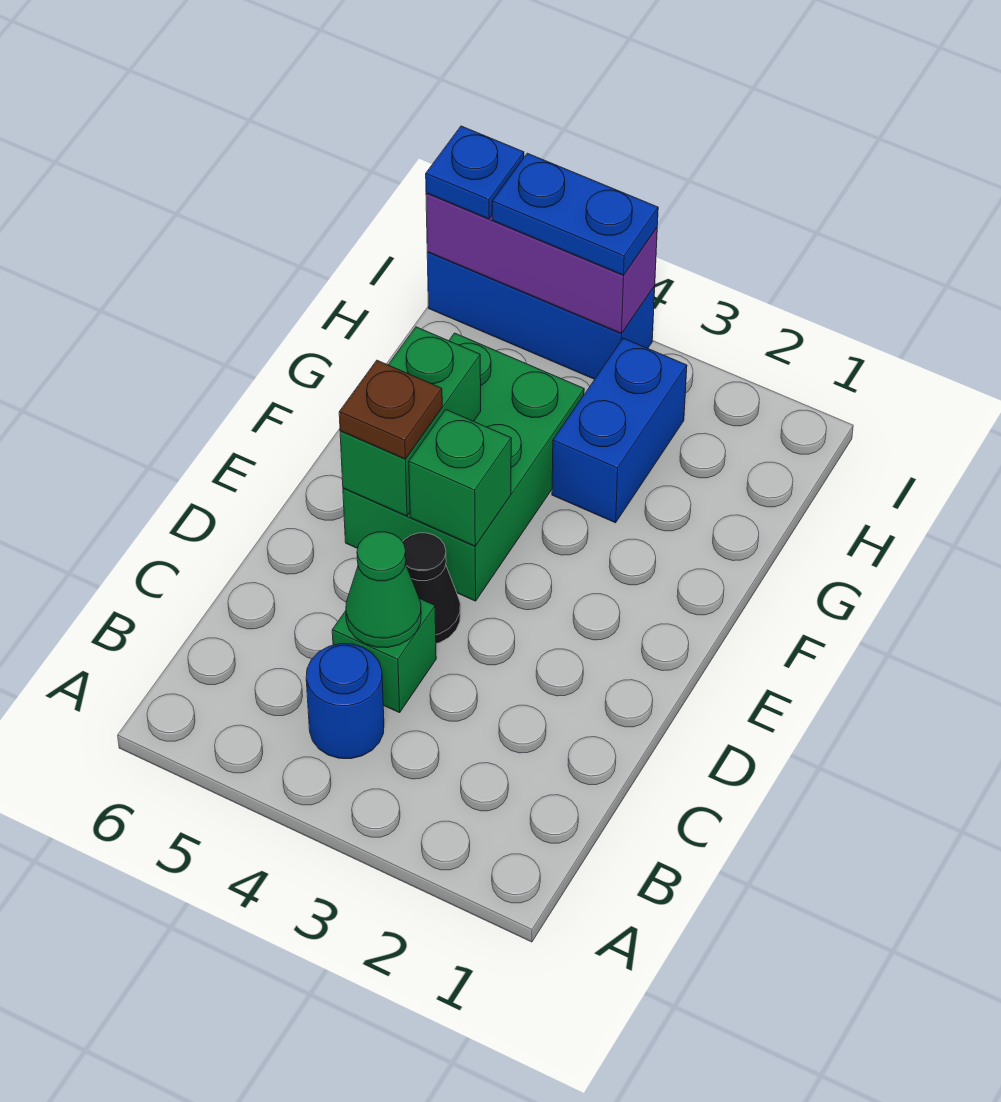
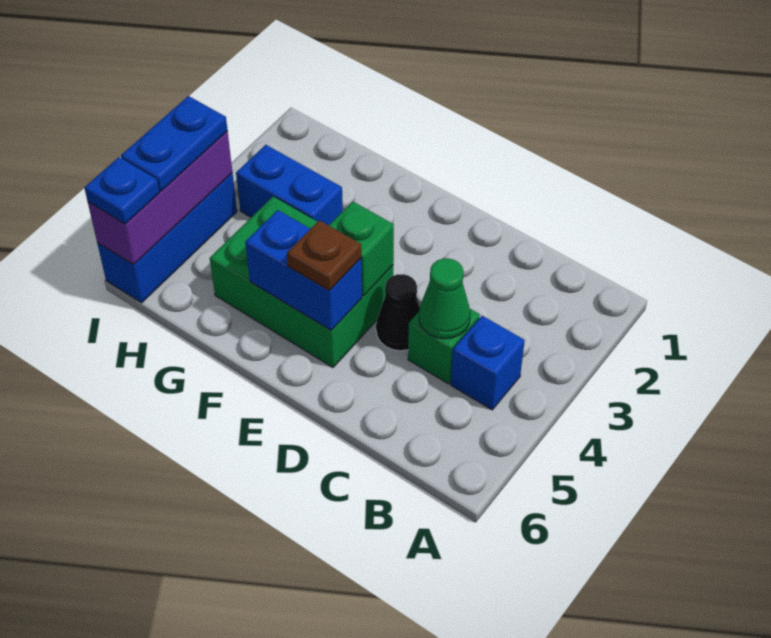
blue 1x1 round brick [306,644,384,759] -> blue 1x1 brick [451,316,525,410]
green 1x2 brick [340,327,481,516] -> blue 1x2 brick [245,210,362,330]

